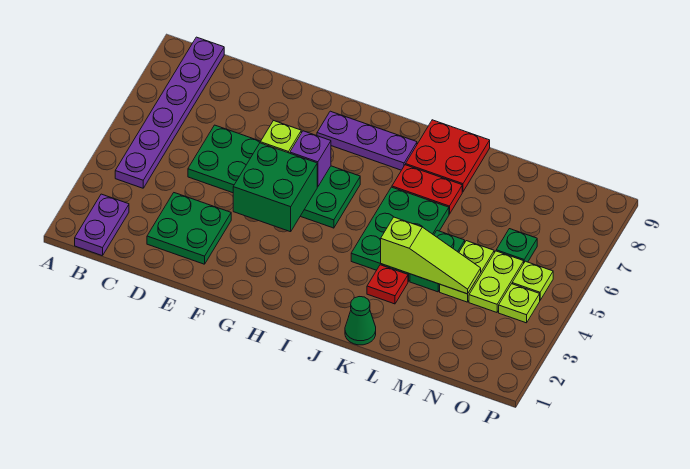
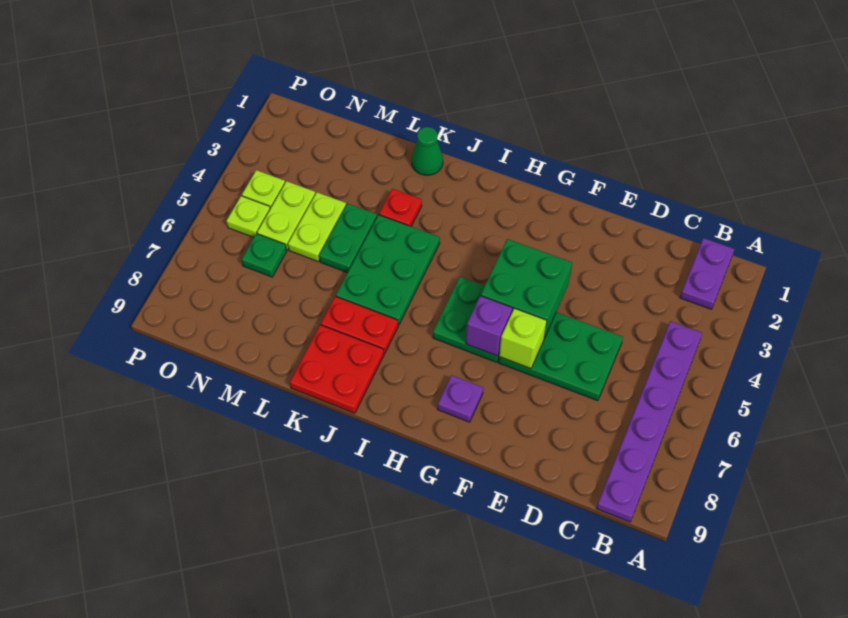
green 2x2 plate [147,193,231,264] -> none
purple 1x3 plate [317,111,417,170] -> purple 1x1 plate [438,375,483,422]
lime 1x3 slope [381,217,481,294] -> none

